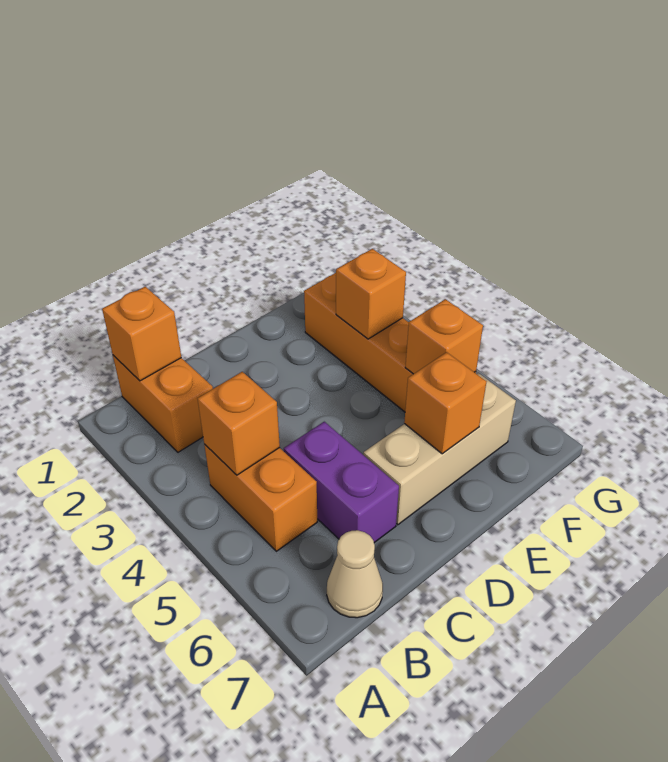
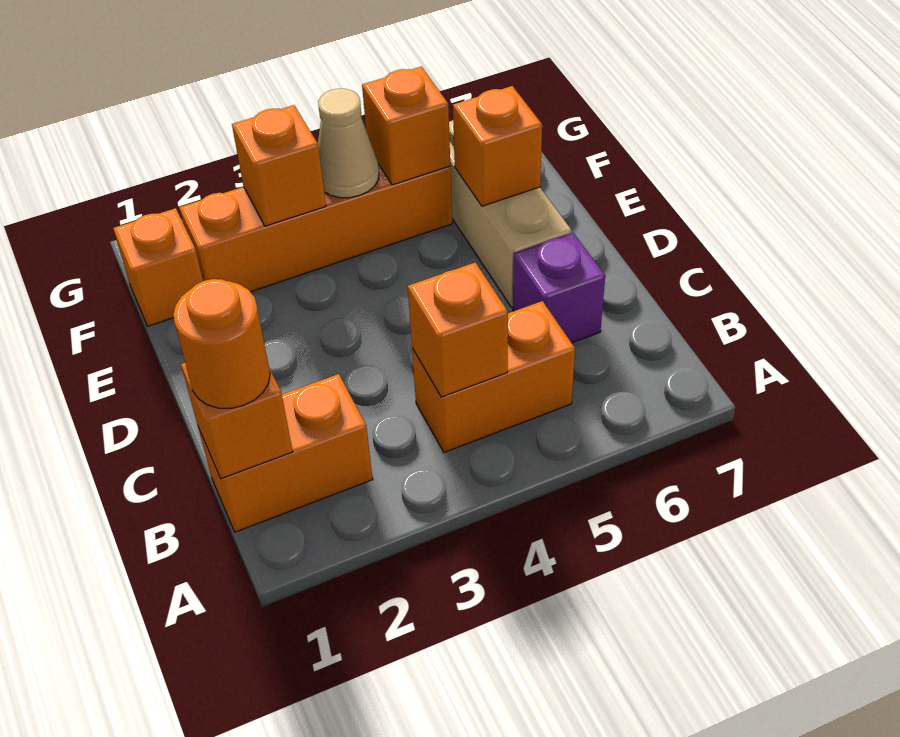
none -> orange 1x1 round brick [173,279,270,408]
tan 1x1 cone [327,530,383,618] -> tan 1x1 cone moved to [318,89,379,198]
purple 1x2 brick [284,422,399,543] -> purple 1x1 brick [513,233,605,343]
none -> orange 1x1 brick [113,208,203,326]

